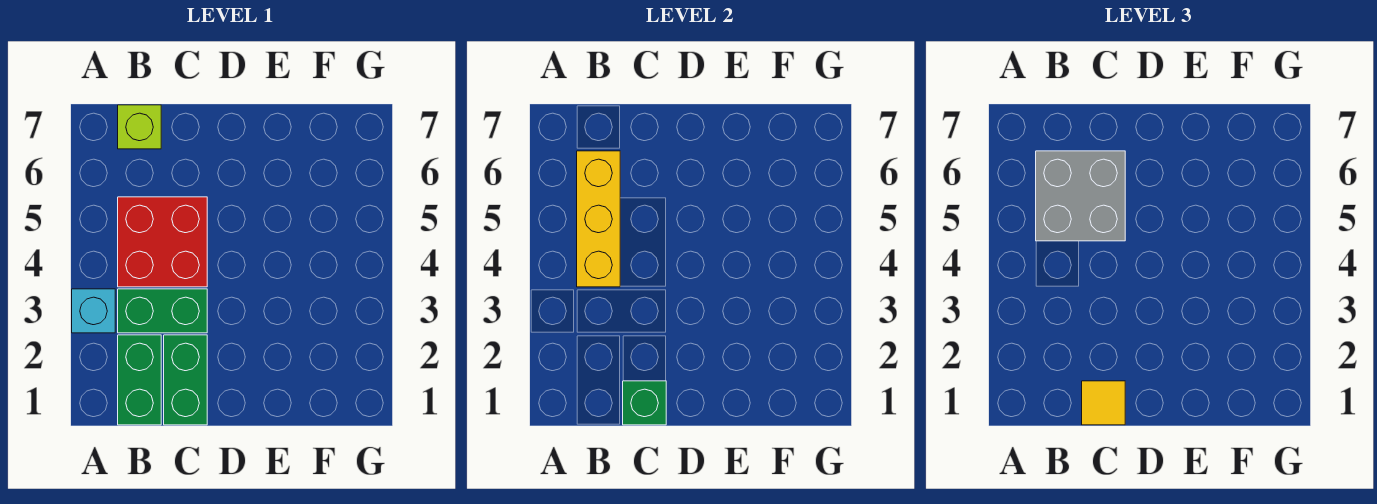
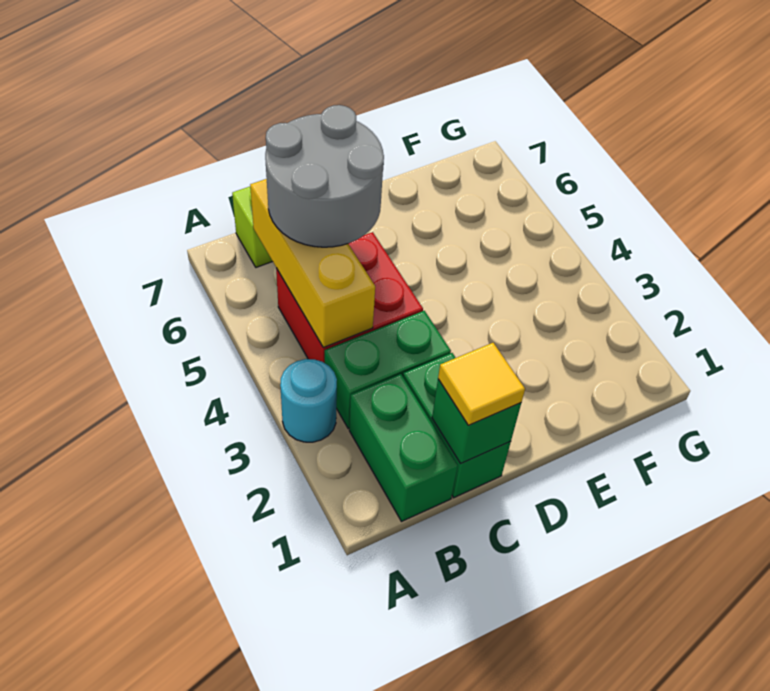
cyan 1x1 brick [72,289,115,333] -> cyan 1x1 round brick [280,359,337,442]
grey 2x2 brick [1036,151,1125,241] -> grey 2x2 round brick [265,105,384,247]

